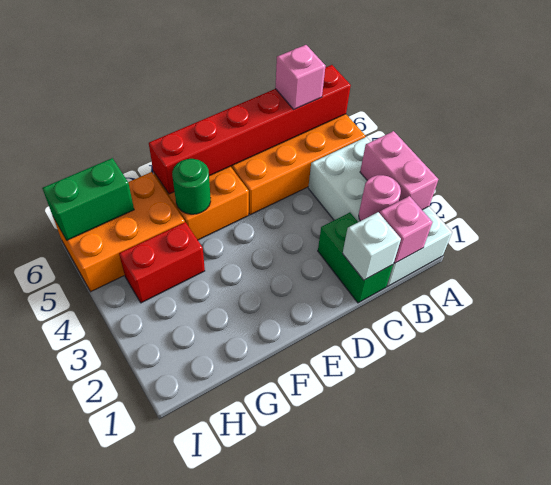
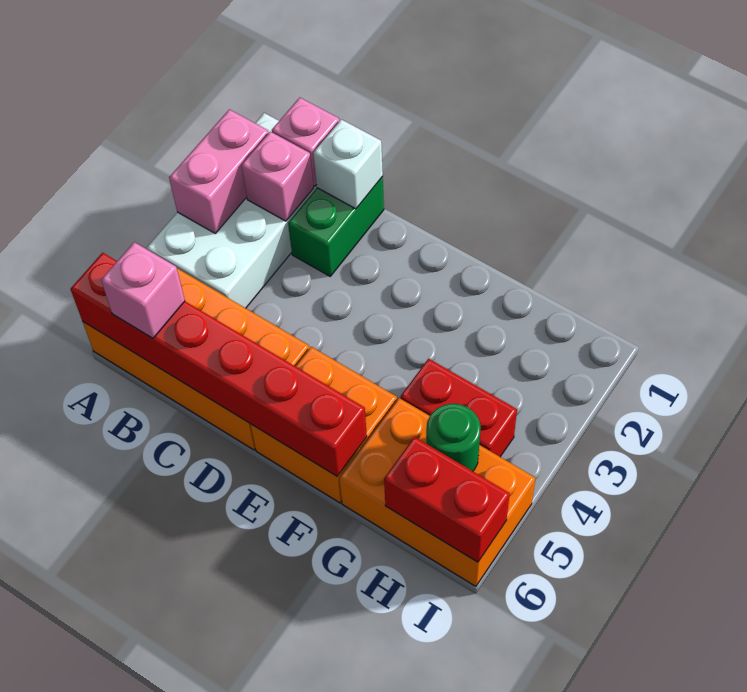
pink 1x1 round brick [359,175,401,221] -> pink 1x1 brick [242,132,313,221]
green 1x1 round brick [172,159,211,214] -> green 1x1 round brick moved to [426,404,481,471]
green 1x2 brick [42,158,134,240] -> red 1x2 brick [384,437,510,562]

